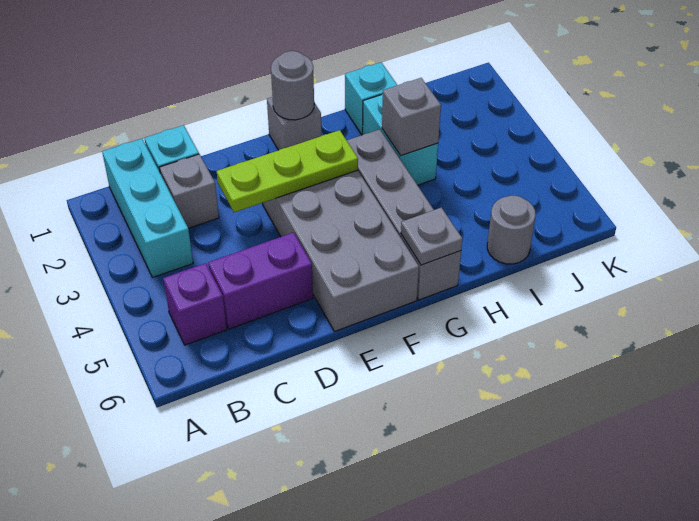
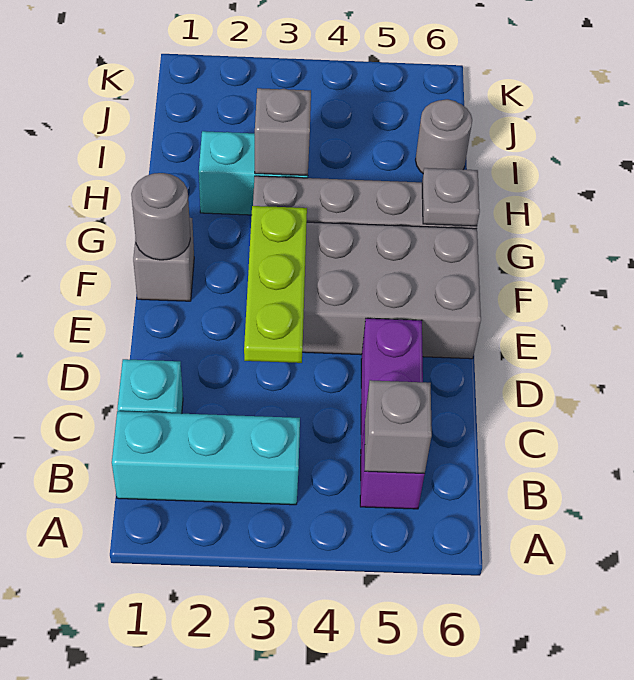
grey 1x1 brick [159,154,219,228] -> grey 1x1 brick moved to [365,380,432,474]
cyan 1x1 brick [345,62,397,135] -> none

